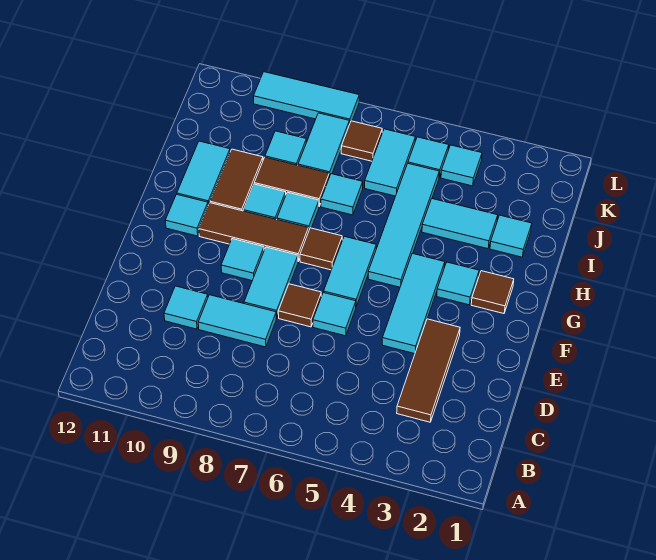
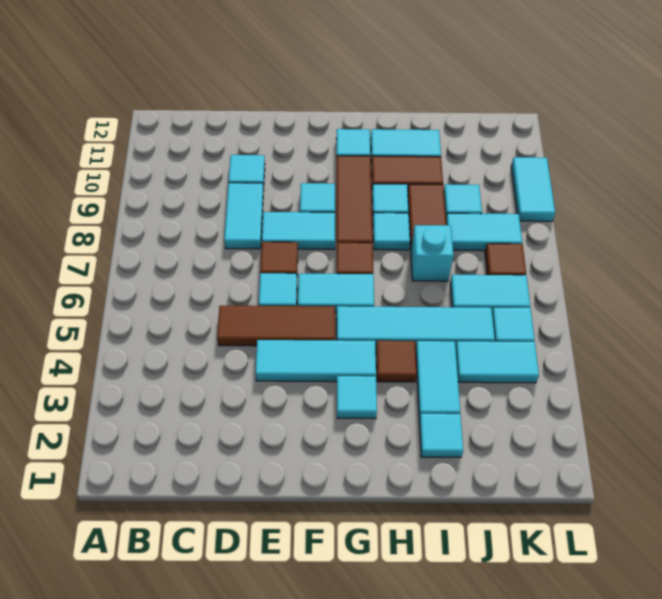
brown 1x3 tile [397,319,460,422] -> brown 1x3 tile moved to [217,306,335,346]
brown 1x1 tile [471,271,514,314] -> brown 1x1 tile moved to [376,341,417,382]
cyan 1x1 tile [321,174,363,215] -> cyan 1x1 brick [411,225,453,281]
cyan 1x1 tile [441,145,482,186] -> cyan 1x2 tile [456,341,539,383]
cyan 1x3 tile [254,72,359,125] -> cyan 1x2 tile [511,157,555,221]

